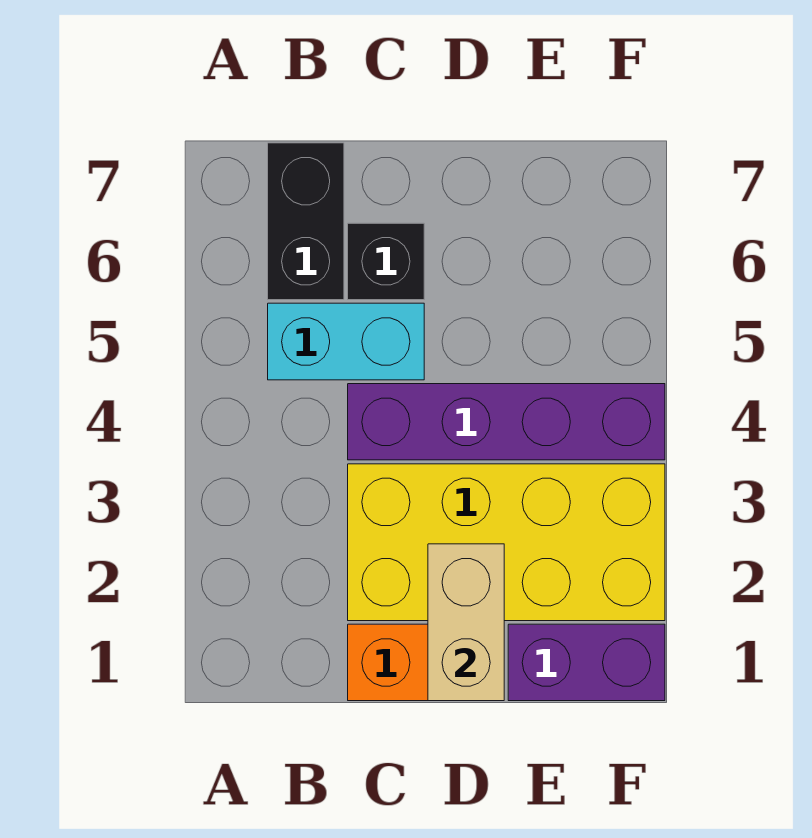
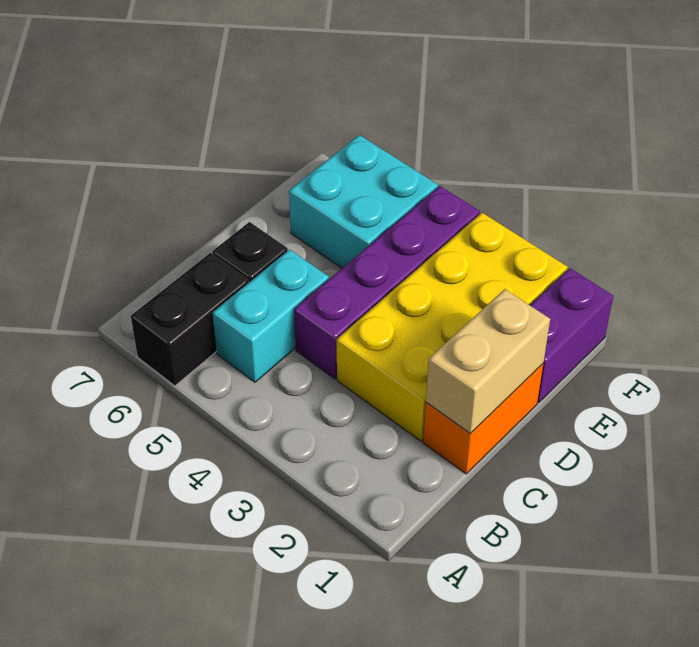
black 1x2 brick [268,143,344,300] -> black 1x2 brick turned to [131,253,249,386]
tan 1x2 brick [428,544,504,701] -> tan 1x2 brick turned to [426,289,550,434]
none -> cyan 2x2 brick [289,135,438,268]

